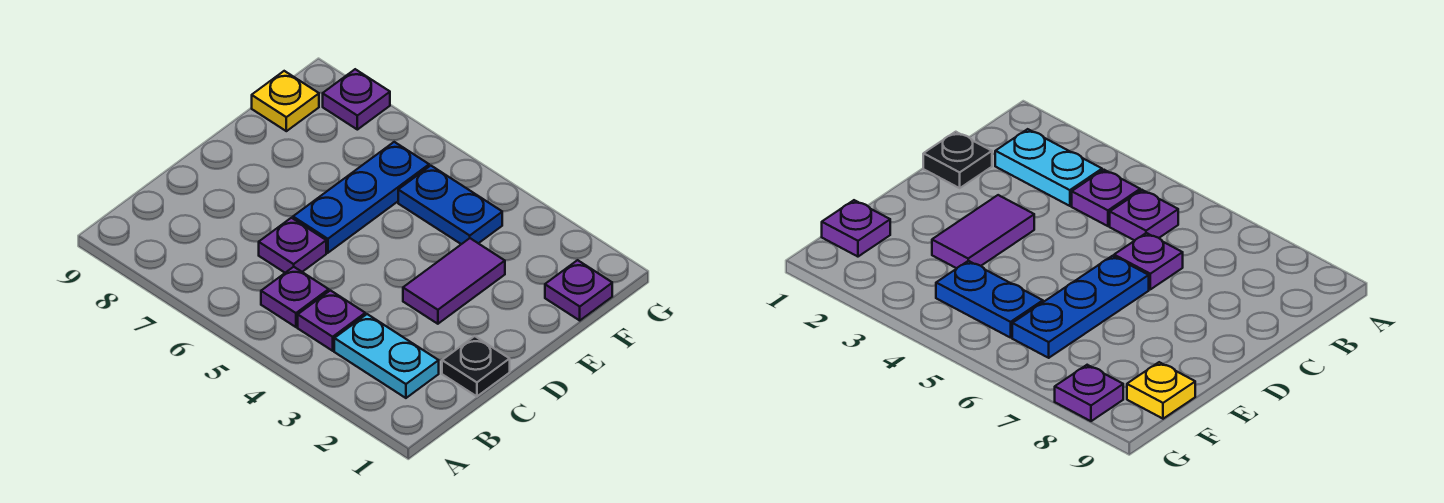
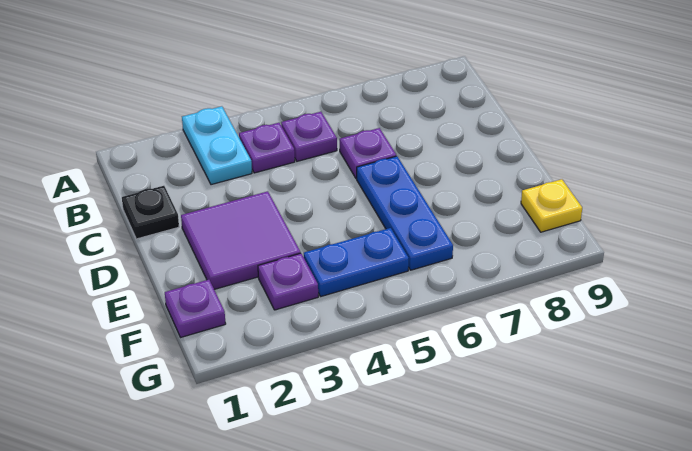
cyan 1x2 plate [334,314,439,398] -> cyan 1x2 plate turned to [182,106,252,185]
purple 1x2 tile [403,238,505,324] -> purple 2x2 tile [181,191,301,289]
purple 1x1 plate [323,69,390,130] -> purple 1x1 plate moved to [258,253,318,310]

